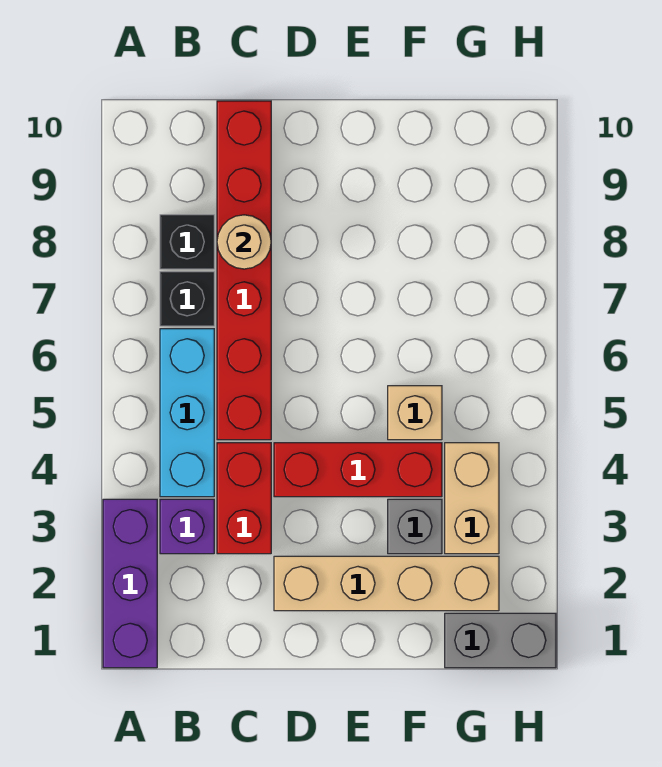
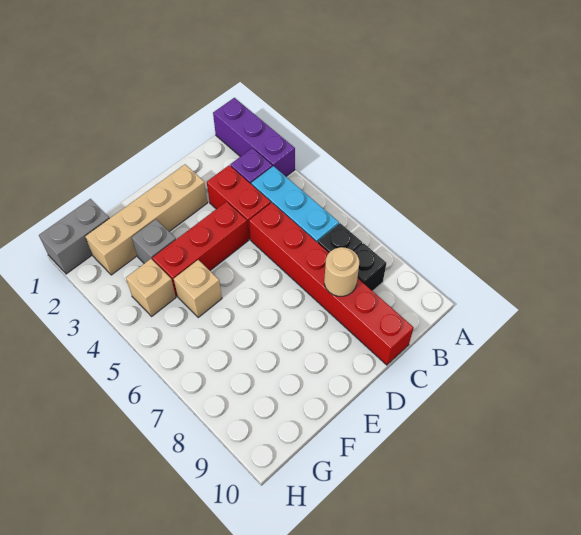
tan 1x2 brick [445,443,499,554] -> tan 1x1 brick [126,259,176,316]

